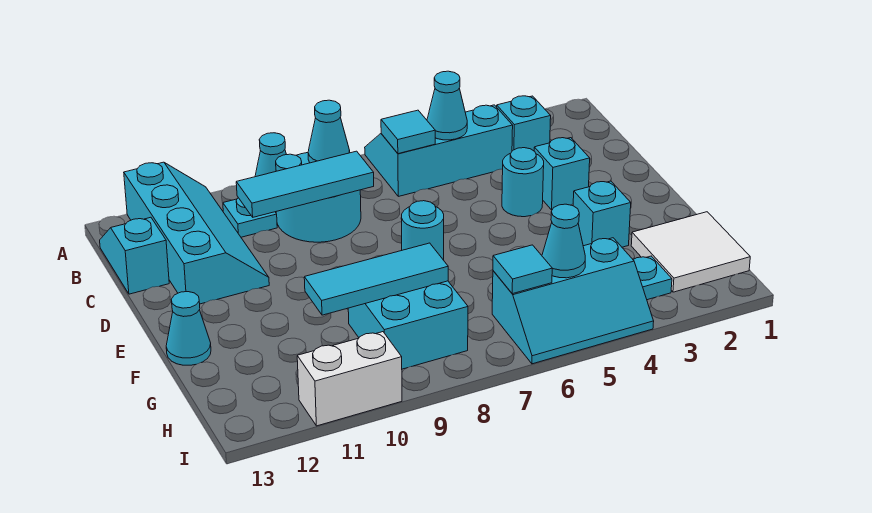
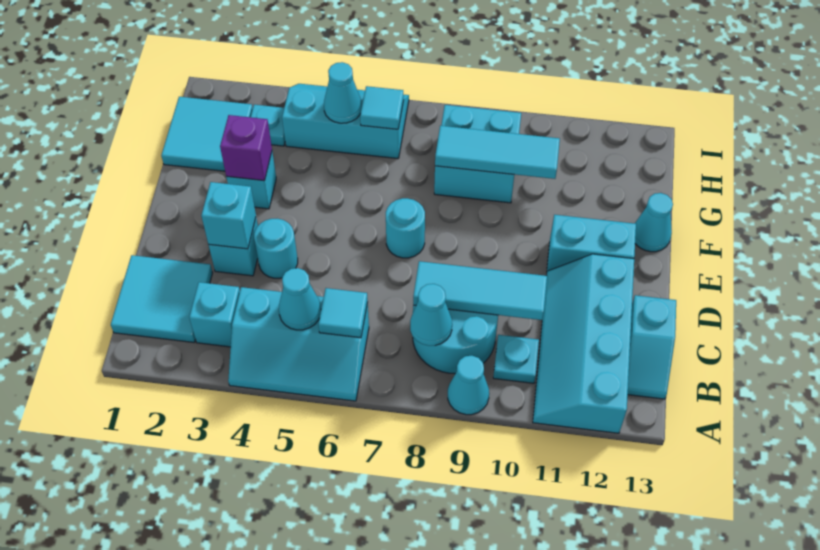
none -> cyan 2x2 tile [111,255,212,342]
none -> cyan 1x1 brick [201,182,256,249]
none -> cyan 1x2 brick [547,215,636,271]
none -> purple 1x1 brick [220,115,272,181]
white 2x2 tile [631,212,750,292] -> cyan 2x2 tile [161,97,253,171]
white 1x2 brick [297,332,402,426] -> none

